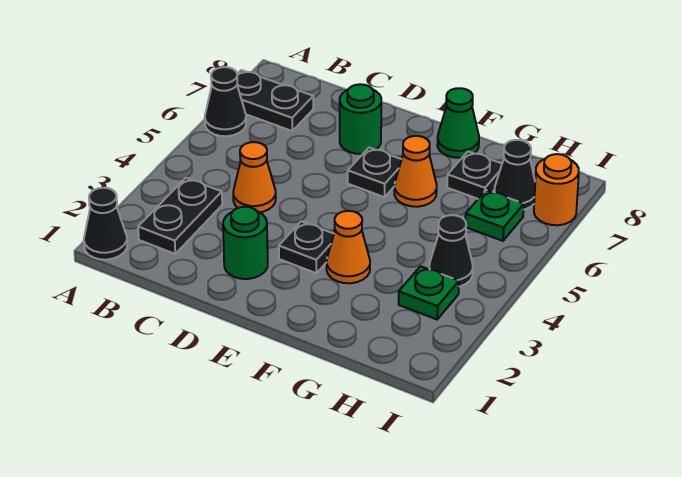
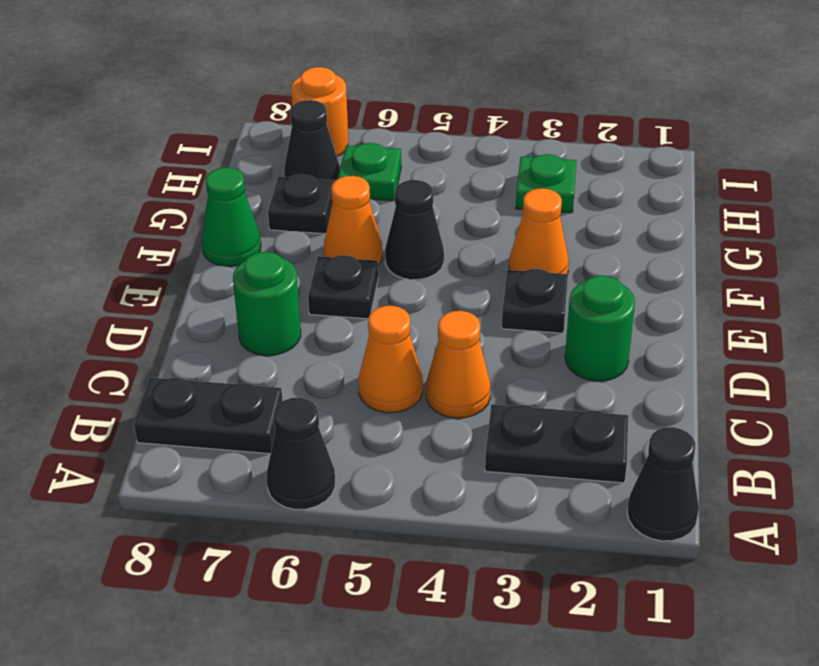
black 1x2 plate [237,70,313,131] -> black 1x2 plate turned to [134,377,283,454]
none -> orange 1x1 cone [359,306,423,413]
black 1x1 cone [429,215,473,287] -> black 1x1 cone moved to [385,180,444,280]

